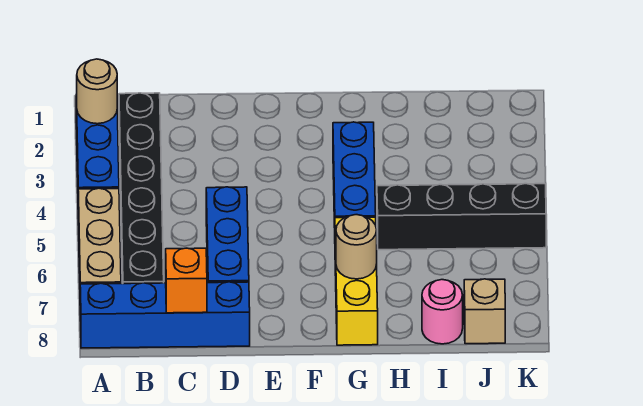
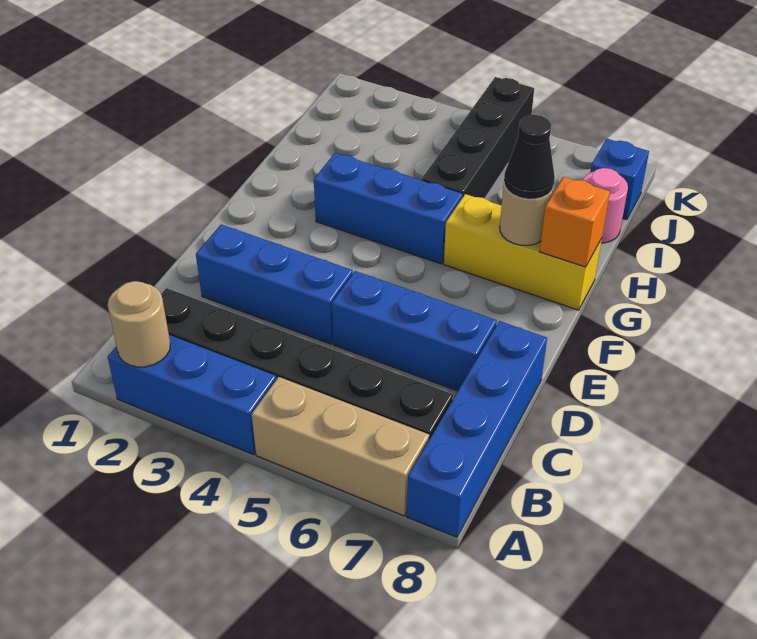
orange 1x1 brick [166,248,207,313] -> orange 1x1 brick moved to [540,177,610,267]
none -> blue 1x3 brick [196,225,353,344]
none -> black 1x1 cone [504,115,555,199]
tan 1x1 brick [464,279,505,344] -> blue 1x1 brick [590,139,649,220]

